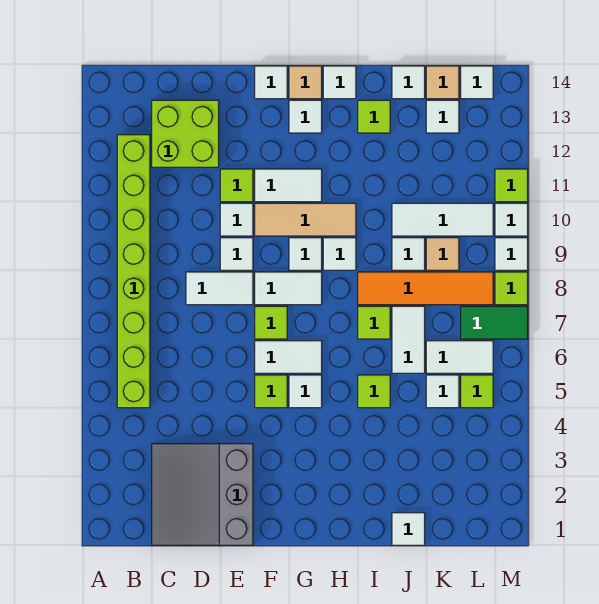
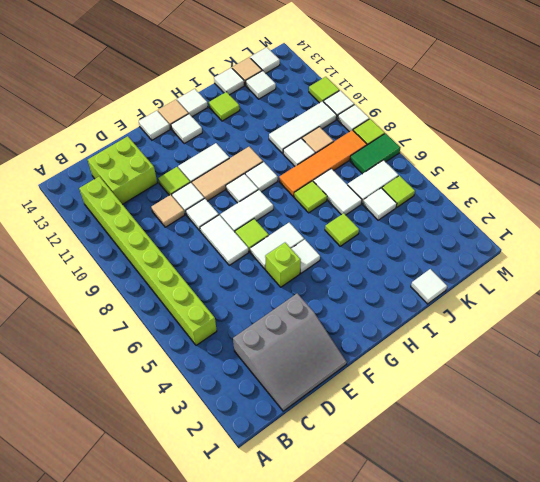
grey 3x3 slope [152,444,253,545] -> grey 3x3 slope turned to [233,294,347,411]
white 1x2 tile [186,272,253,305] -> white 1x2 tile turned to [200,215,249,265]
none -> tan 1x1 tile [151,195,185,227]
lime 1x1 tile [255,375,287,408] -> lime 1x1 brick [265,243,301,287]

